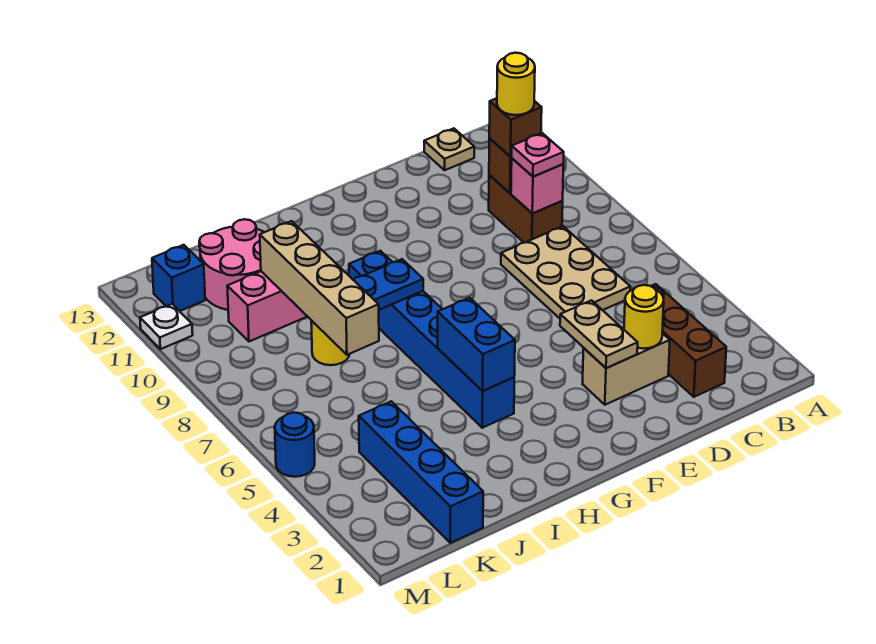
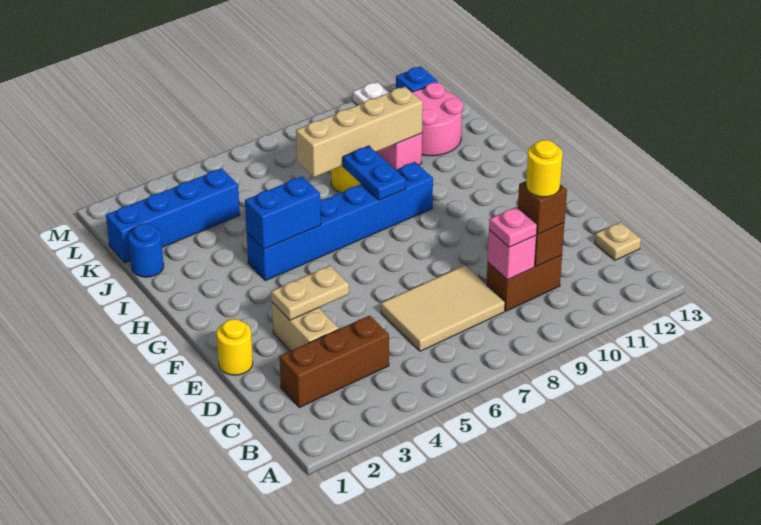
tan 2x3 plate [501,226,630,318] -> tan 2x3 tile [381,265,505,351]
yellow 1x1 round brick [624,285,664,349] -> yellow 1x1 round brick moved to [217,319,253,375]
blue 1x1 round brick [275,413,315,477] -> blue 1x1 round brick moved to [128,223,164,277]

